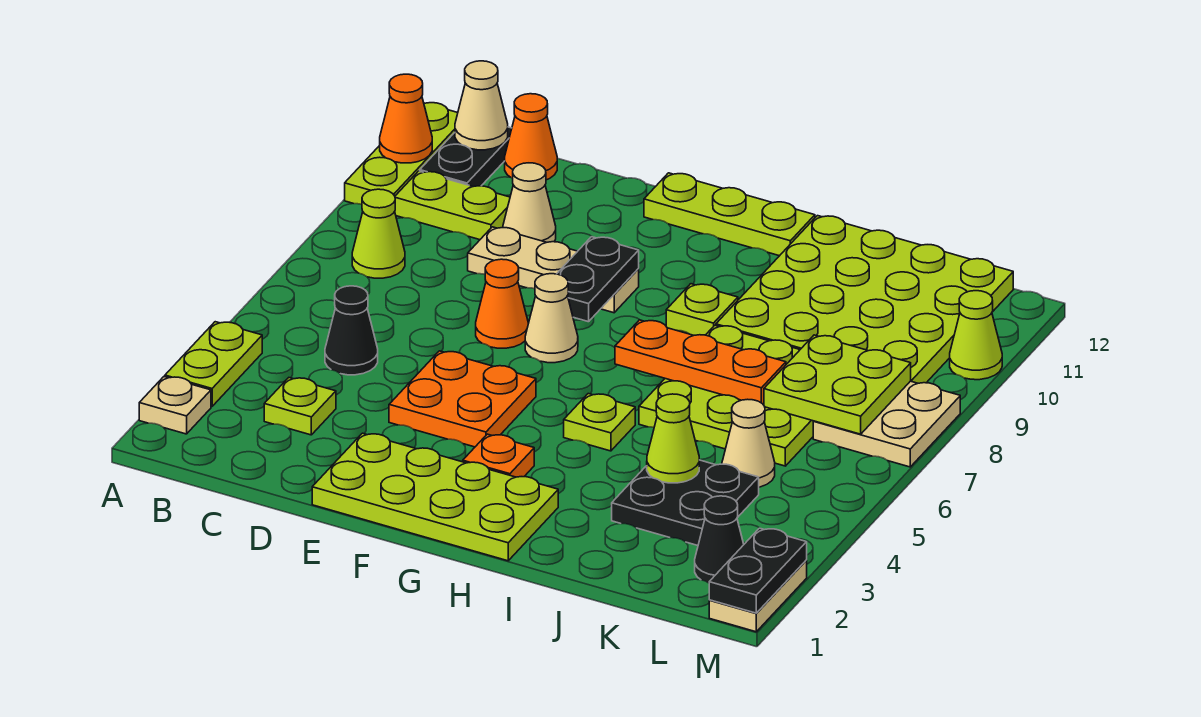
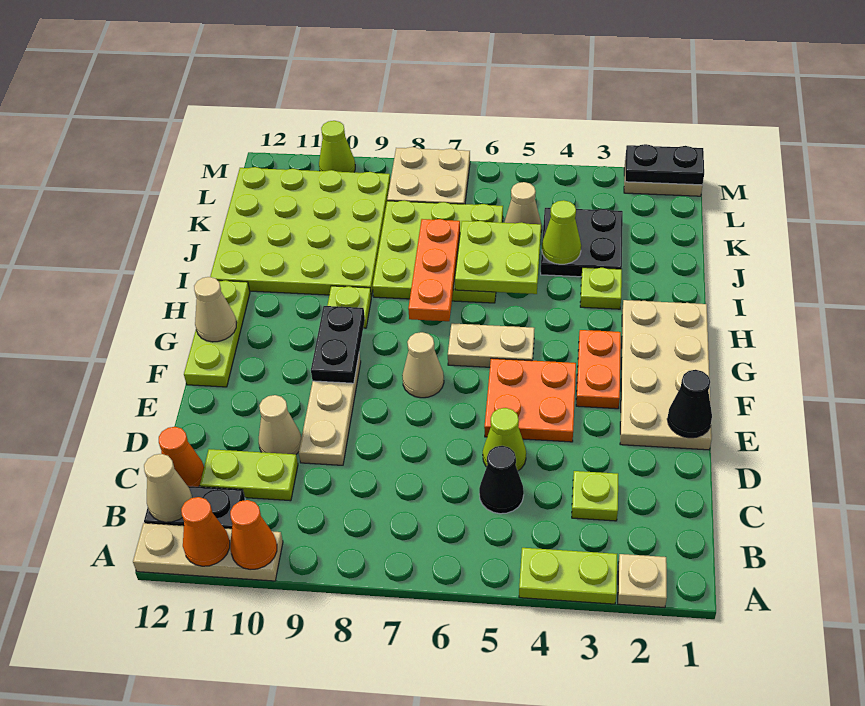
lime 1x3 plate [345,103,458,204] -> tan 1x3 plate [133,523,283,581]
lime 1x1 cone [352,189,405,278] -> lime 1x1 cone moved to [483,408,526,471]
lime 1x2 plate [395,171,510,240] -> lime 1x2 plate turned to [200,449,298,501]
lime 2x4 plate [312,433,558,561] -> tan 2x4 plate [620,300,712,450]
orange 1x1 cone [476,259,528,348] -> orange 1x1 cone moved to [230,500,277,570]
black 1x2 plate [557,237,639,322] -> black 1x2 plate turned to [311,306,365,383]
orange 1x1 plate [463,434,534,477] -> orange 1x2 plate [576,330,621,409]
none -> tan 1x2 plate [448,323,535,367]
none -> tan 1x1 cone [194,277,236,342]
lime 1x1 plate [564,394,635,451] -> lime 1x1 plate moved to [580,267,622,309]
lime 2x2 plate [764,335,911,434] -> lime 2x2 plate moved to [455,221,541,294]
black 1x1 cone [695,496,744,583] -> black 1x1 cone moved to [667,370,712,438]

